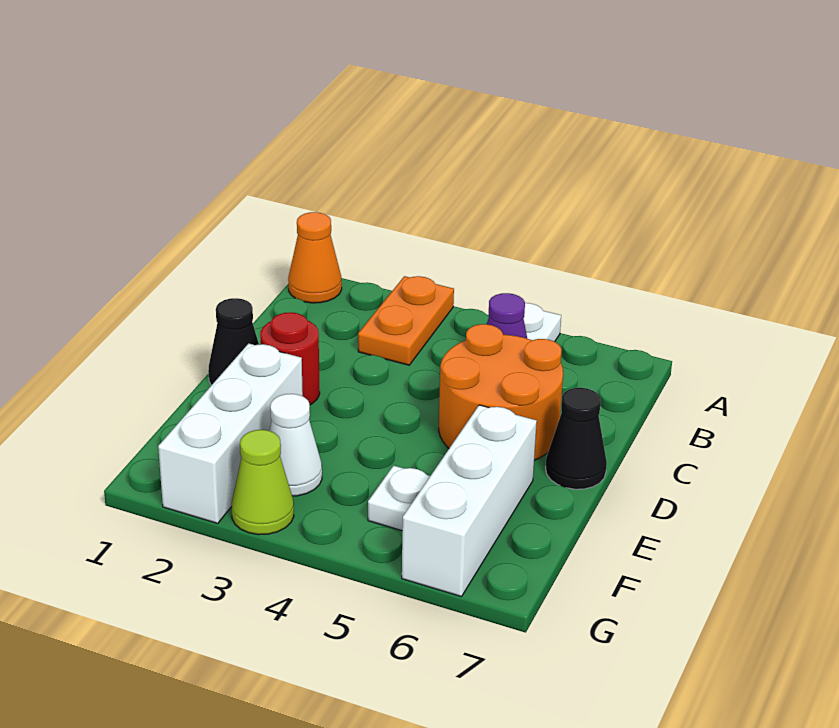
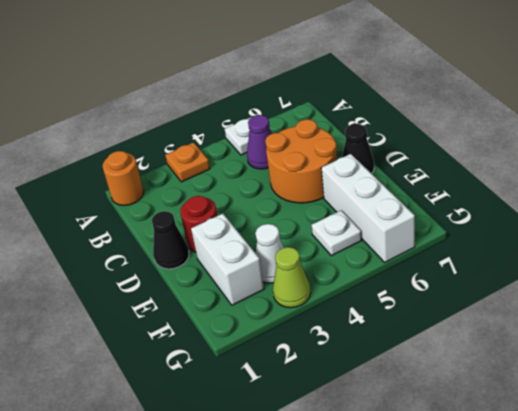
orange 1x1 cone [288,212,342,303] -> orange 1x1 round brick [103,151,144,205]
orange 1x2 plate [358,276,454,365] -> orange 1x1 plate [165,142,210,182]
white 1x3 brick [158,343,303,523] -> white 1x2 brick [191,214,264,305]

